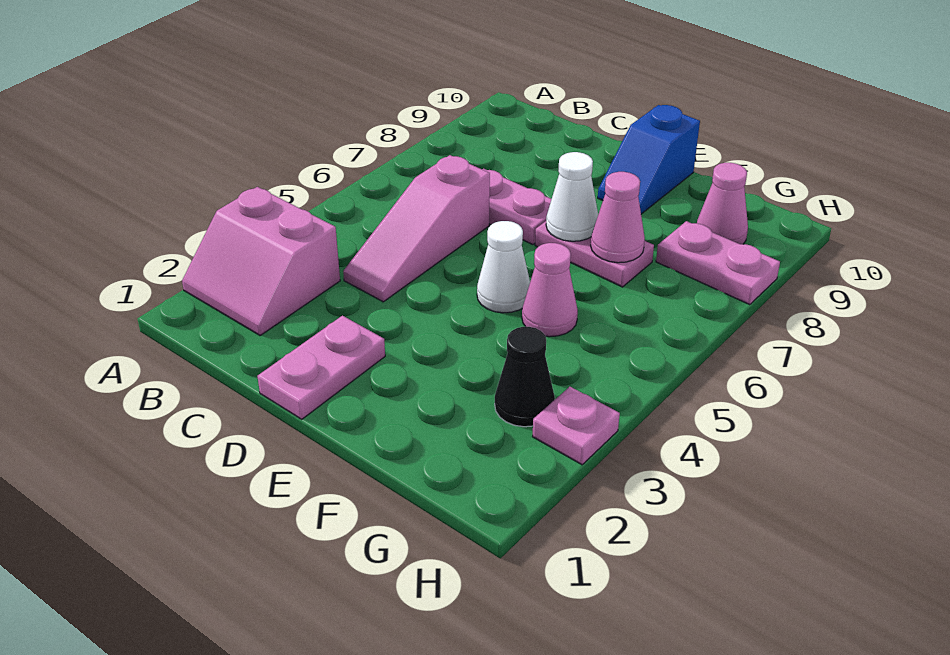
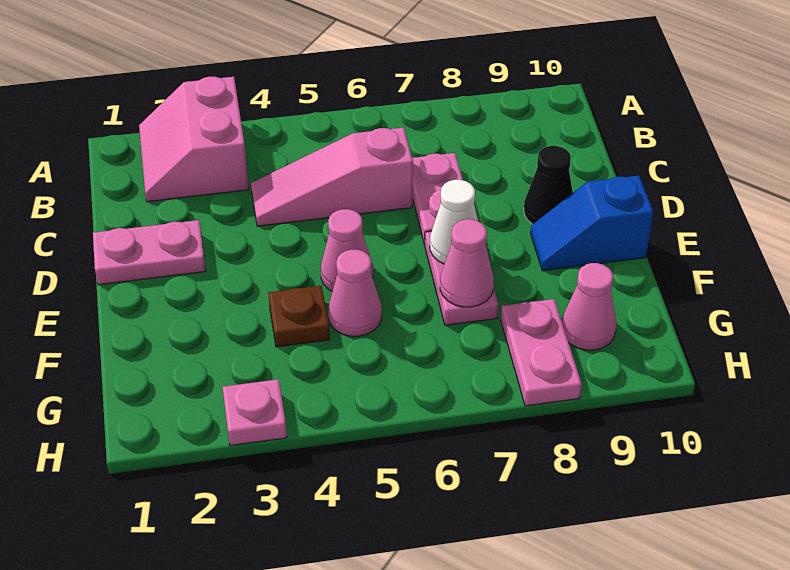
white 1x1 cone [477,221,530,313] -> pink 1x1 cone [321,209,373,291]
none -> brown 1x1 plate [268,286,330,347]
black 1x1 cone [495,327,555,427] -> black 1x1 cone moved to [524,146,573,224]

